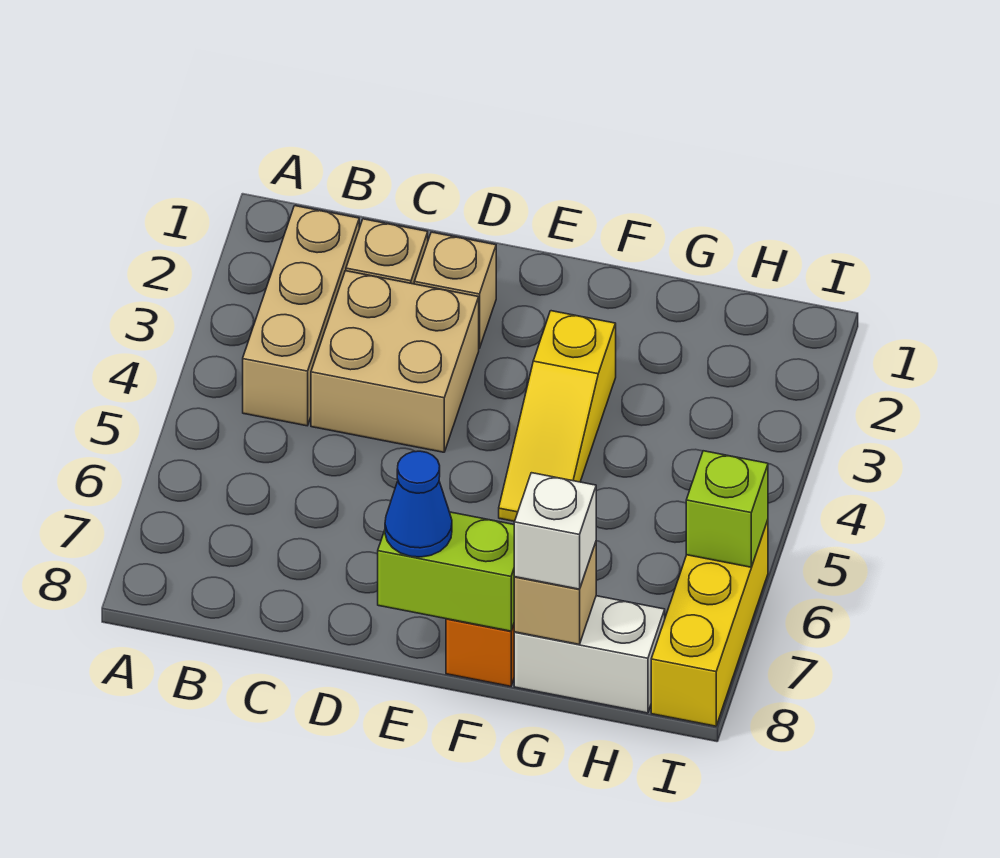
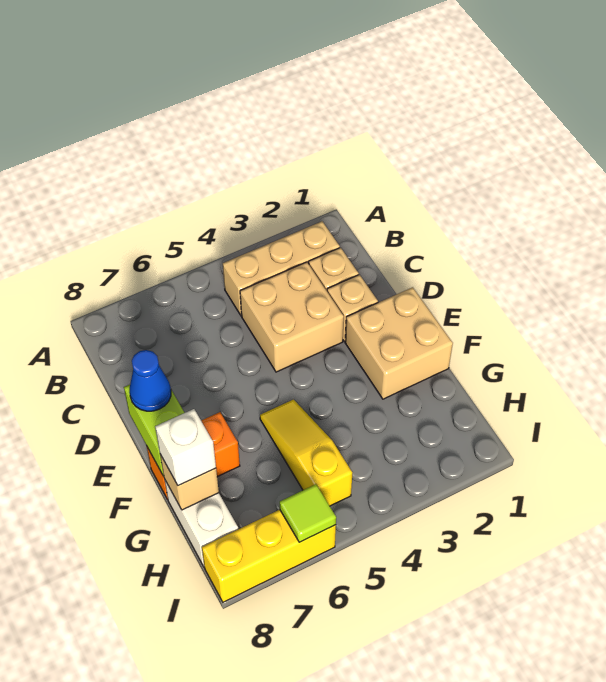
none -> tan 2x2 brick [345,287,453,399]
yellow 1x3 slope [499,311,616,521] -> yellow 1x3 slope turned to [260,400,352,506]
lime 1x1 brick [686,451,768,567] -> lime 1x1 tile [280,484,336,542]

